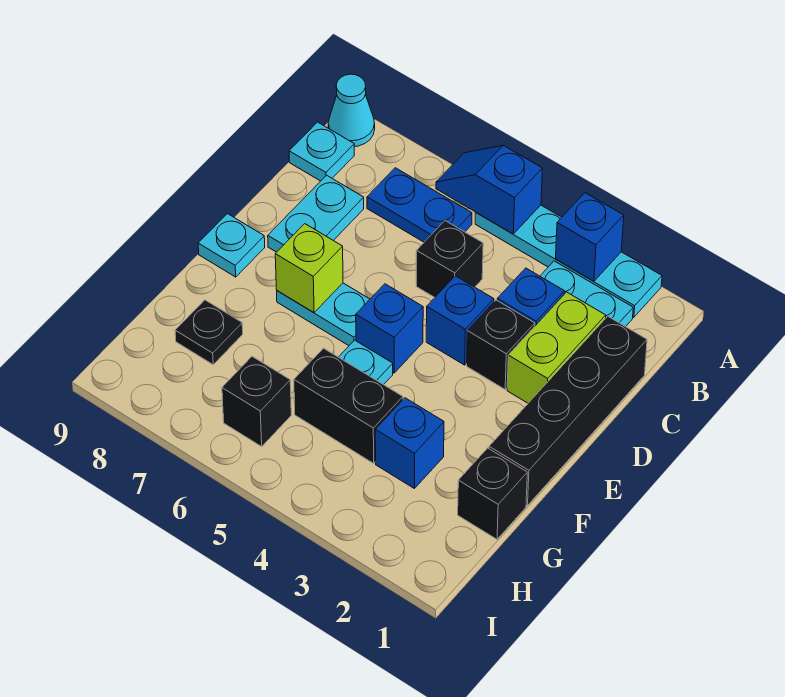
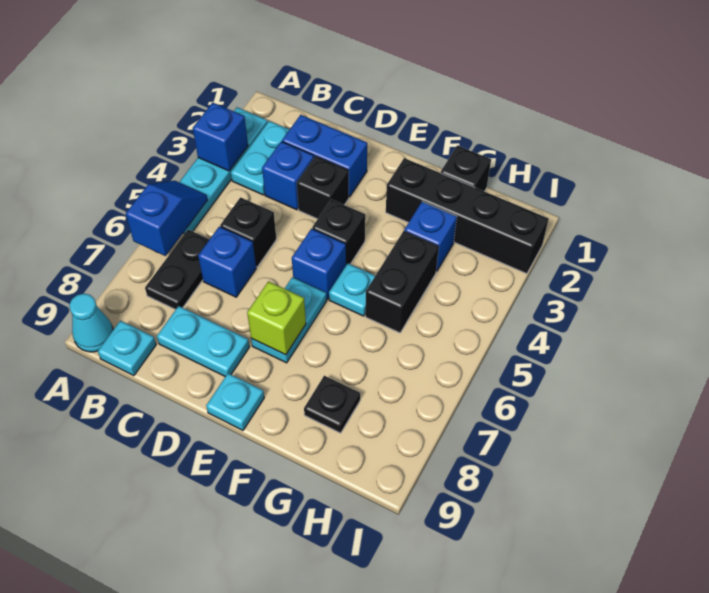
blue 1x2 slope [436,145,543,234] -> blue 1x2 slope turned to [126,181,208,256]
blue 1x2 plate [367,168,472,242] -> black 1x2 plate [145,230,210,310]
black 1x4 brick [489,316,647,506] -> black 1x4 brick moved to [386,158,549,274]
lime 1x2 brick [507,292,606,403] -> blue 1x2 brick [282,115,367,197]
blue 1x1 brick [426,276,494,365] -> blue 1x1 brick moved to [198,227,256,297]
black 1x1 brick [222,357,291,446] -> black 1x1 brick moved to [312,199,365,265]

